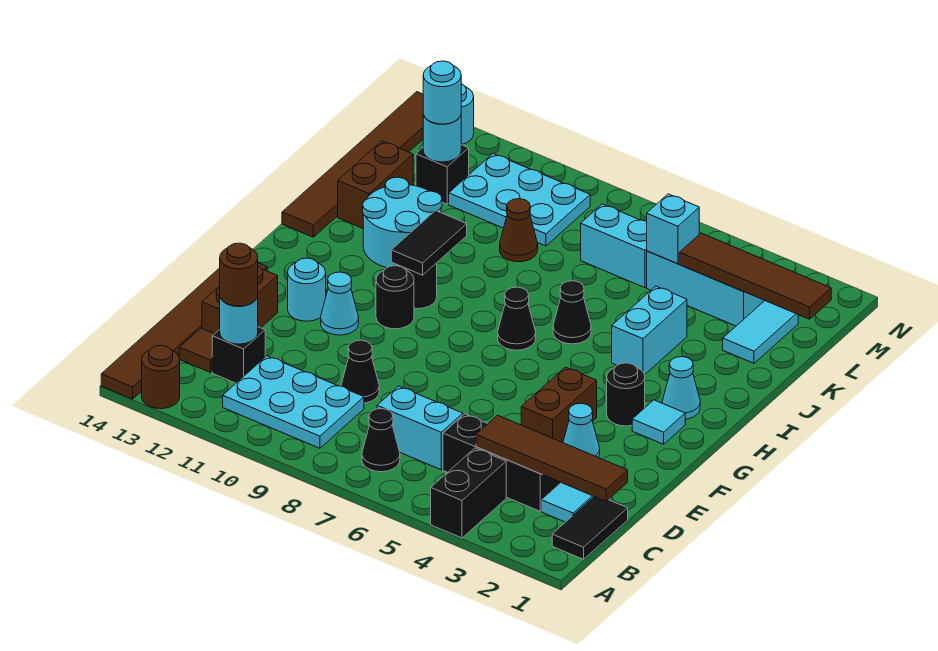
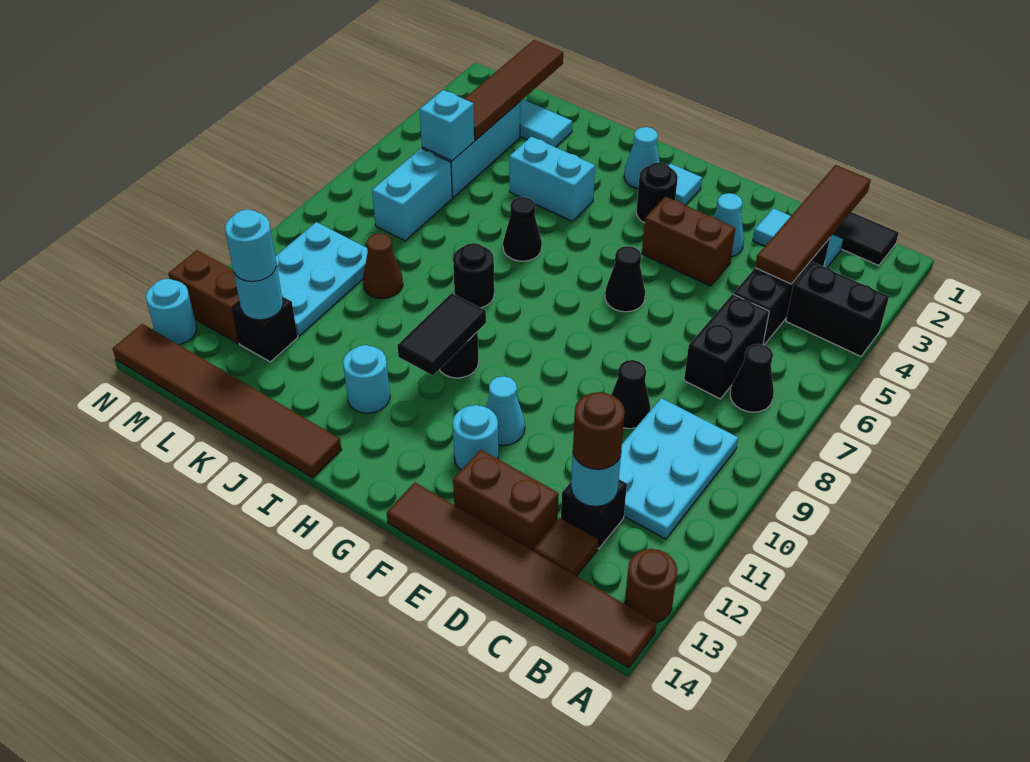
cyan 1x2 brick [377,386,463,470] -> black 1x2 brick [684,294,769,399]
black 1x1 round brick [376,266,414,329] -> black 1x1 round brick moved to [453,243,494,308]
black 1x1 cone [498,287,536,350] -> black 1x1 cone moved to [605,246,645,312]
black 1x2 tile [391,211,467,275] -> black 1x2 tile turned to [397,293,486,376]
cyan 2x2 round brick [363,177,442,268] -> cyan 1x1 round brick [343,345,390,413]
brown 1x2 brick [338,141,413,228] -> brown 1x2 brick moved to [168,250,240,343]

